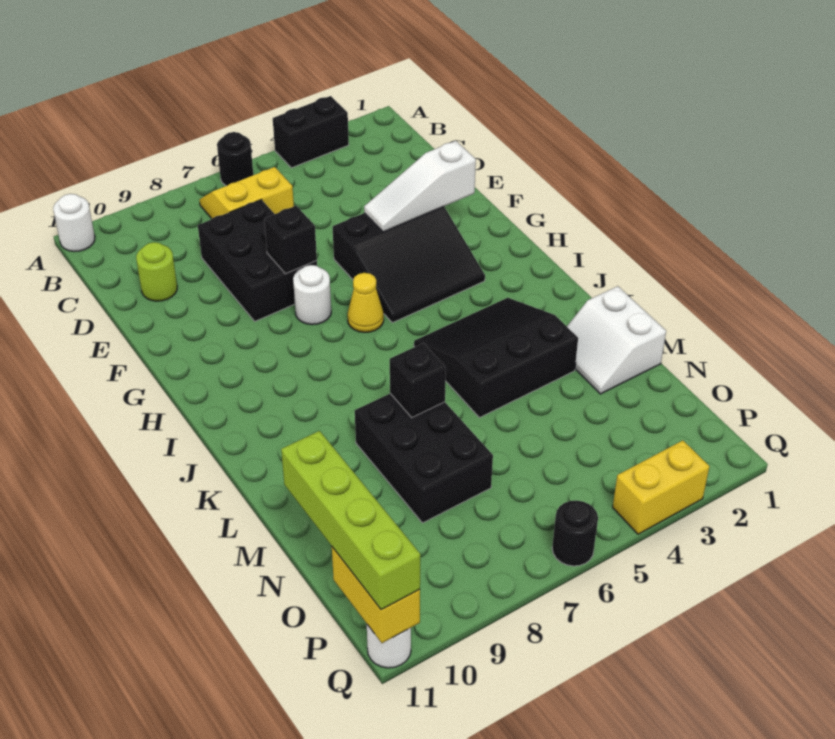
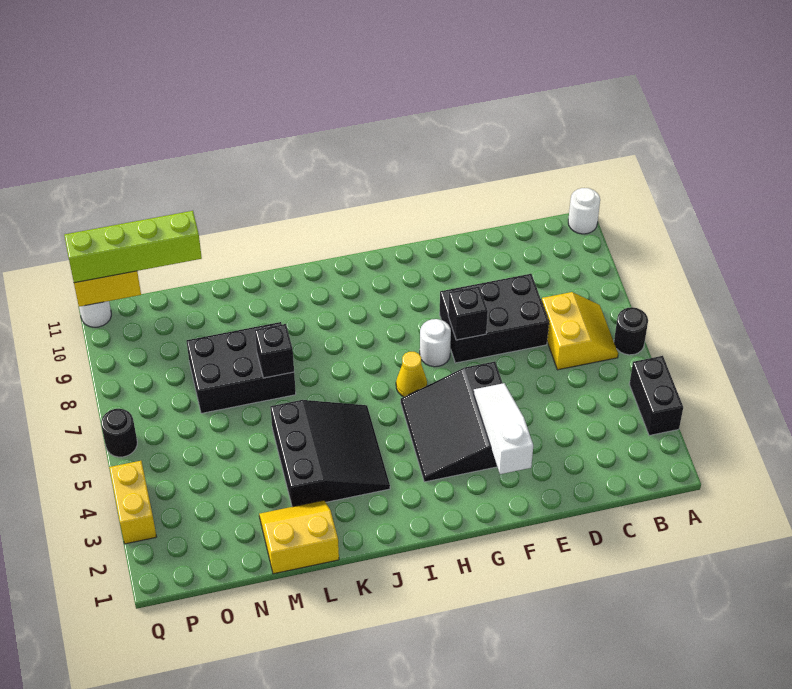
lime 1x1 round brick [136,242,177,301] -> none
white 2x2 slope [567,286,666,394] -> yellow 2x2 slope [259,500,339,574]

